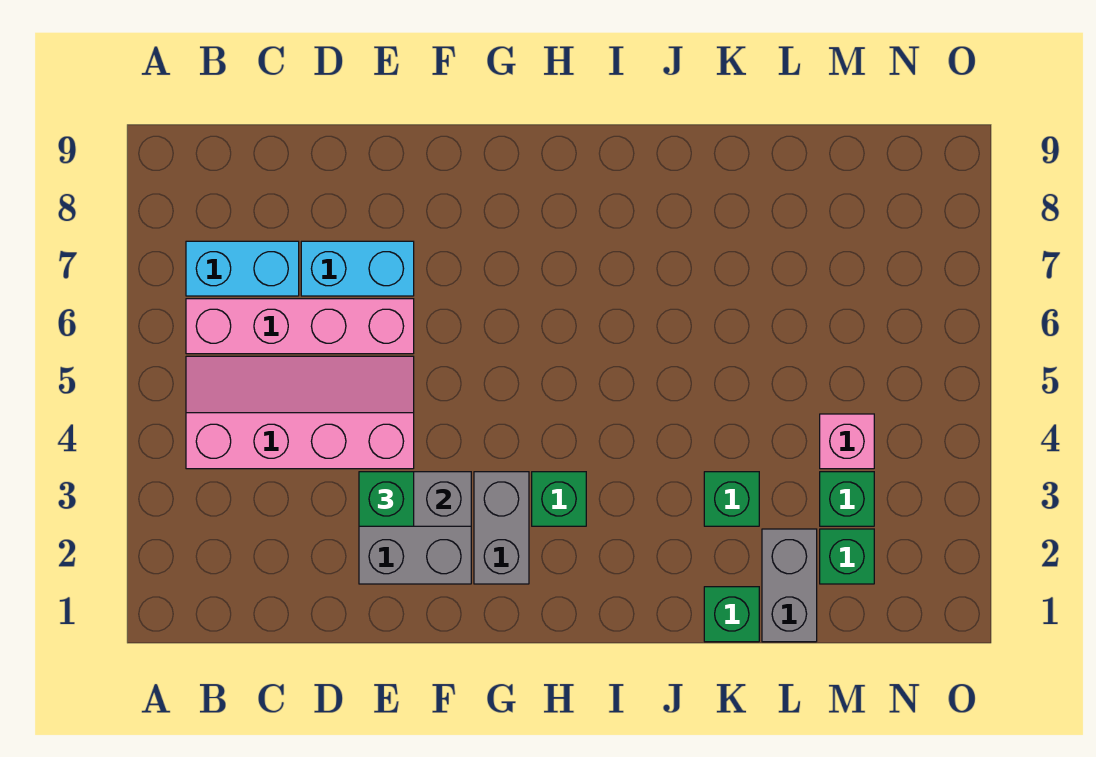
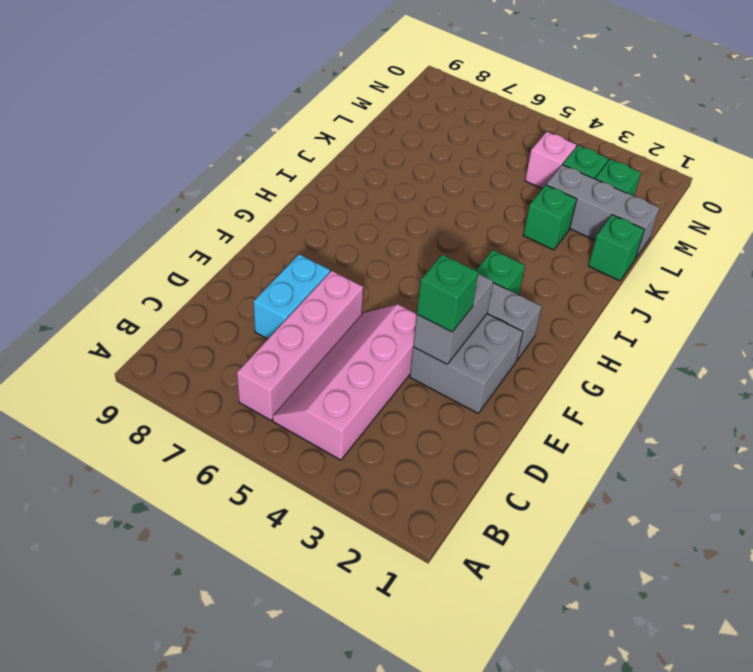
cyan 1x2 brick [186,241,299,296] -> none
grey 1x2 brick [762,529,817,642] -> grey 1x3 brick [546,165,660,259]

